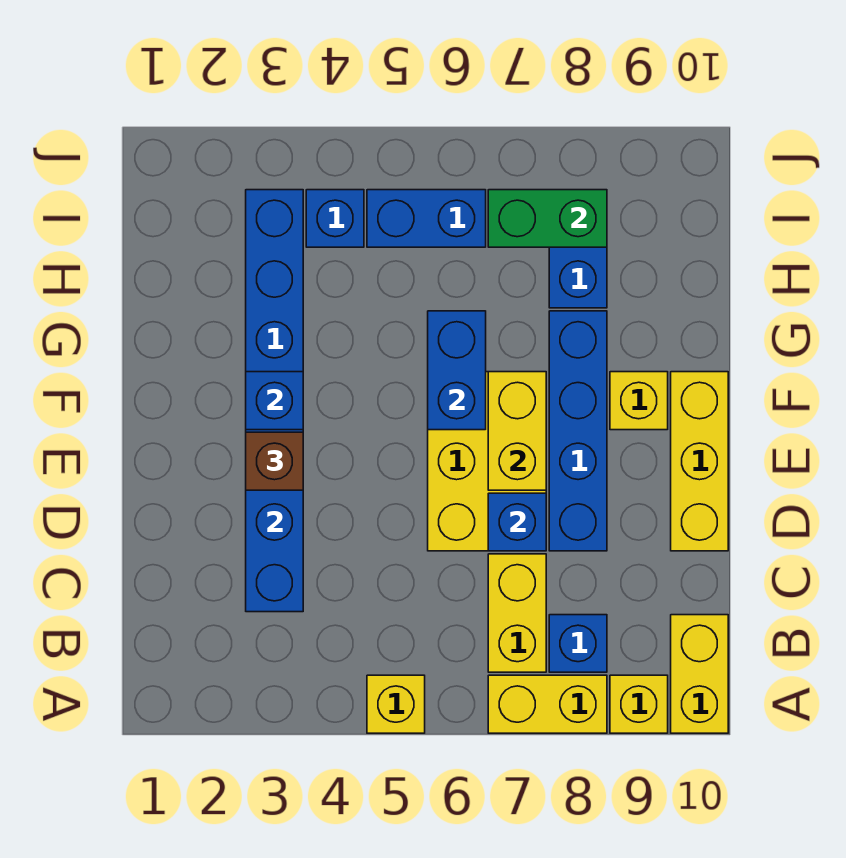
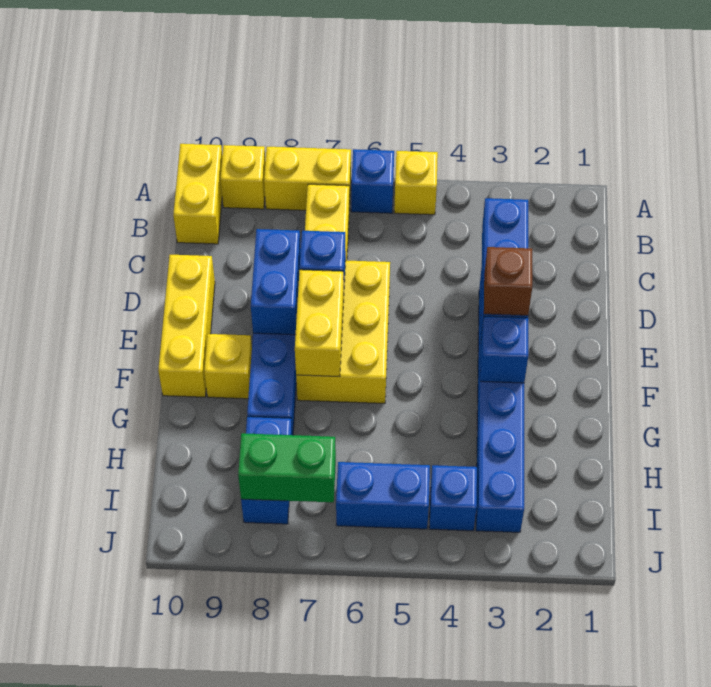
blue 1x1 brick [549,615,607,672] -> blue 1x1 brick moved to [351,149,394,213]
blue 1x2 brick [428,311,486,430] -> blue 1x2 brick moved to [251,229,301,335]

